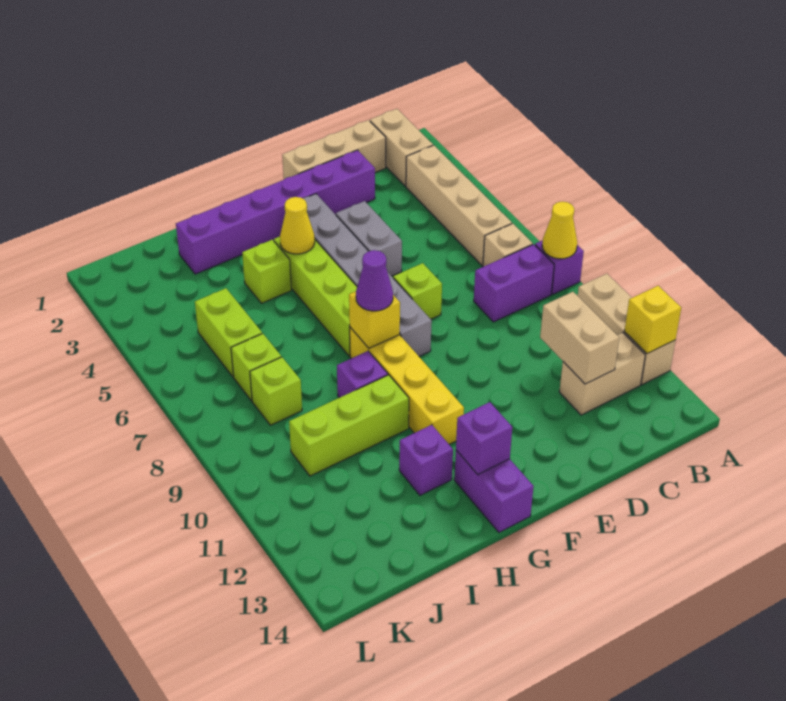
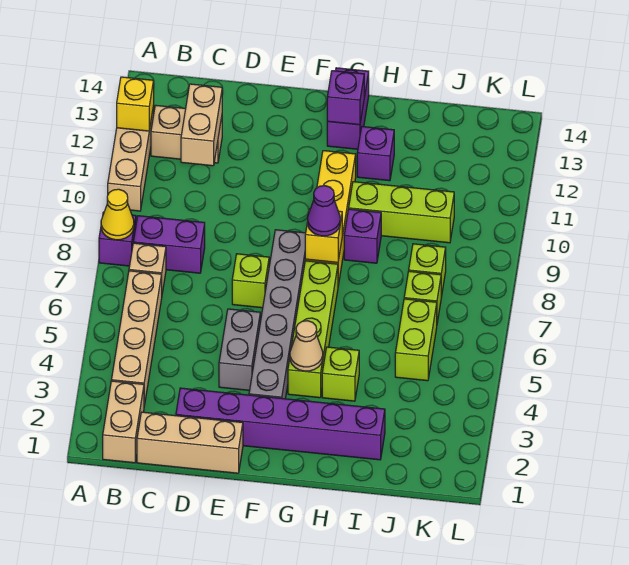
yellow 1x1 cone [280,197,315,254] -> tan 1x1 cone [290,321,323,371]

